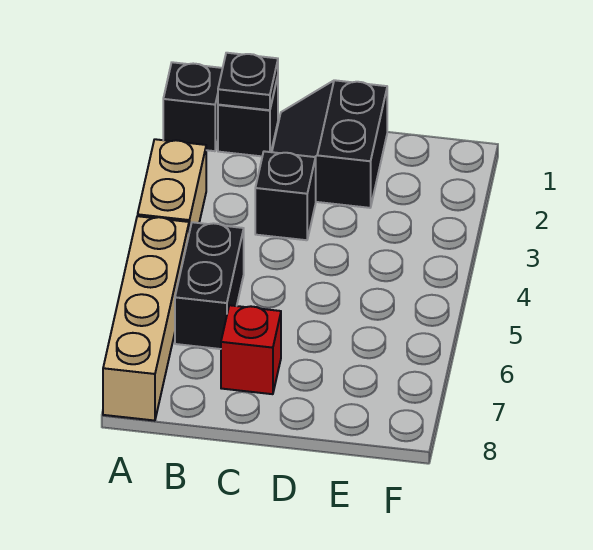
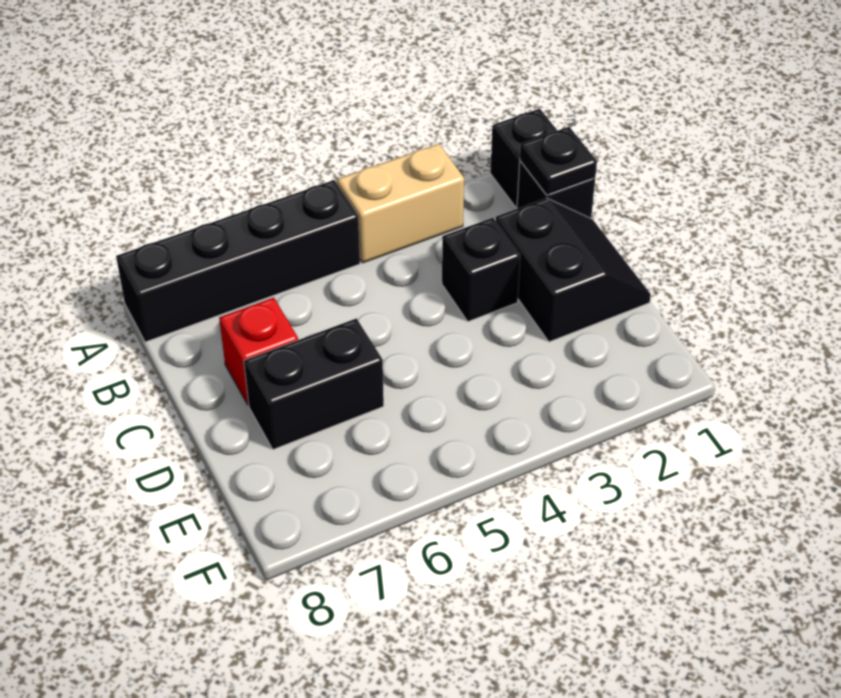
tan 1x4 brick [103,216,189,421] -> black 1x4 brick [116,180,360,342]
black 1x2 brick [175,222,244,349] -> black 1x2 brick moved to [244,318,384,449]
black 2x2 slope [272,80,387,208] -> black 2x2 slope turned to [496,198,651,342]

